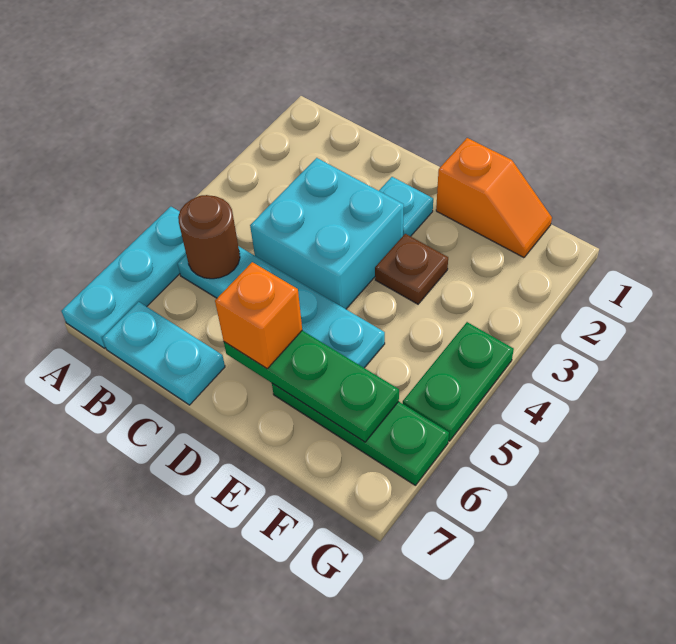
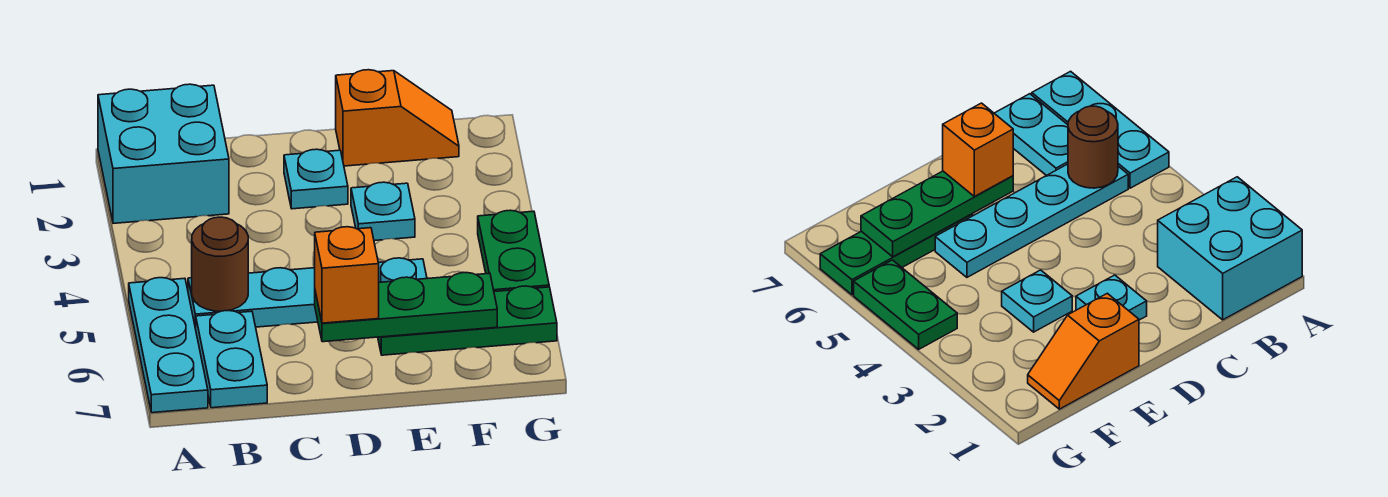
cyan 1x2 plate [102,302,225,405] -> cyan 1x2 plate turned to [196,310,267,408]
cyan 2x2 brick [250,158,404,309] -> cyan 2x2 brick moved to [98,84,229,223]
brown 1x1 plate [375,234,448,304] -> cyan 1x1 plate [351,182,415,241]

